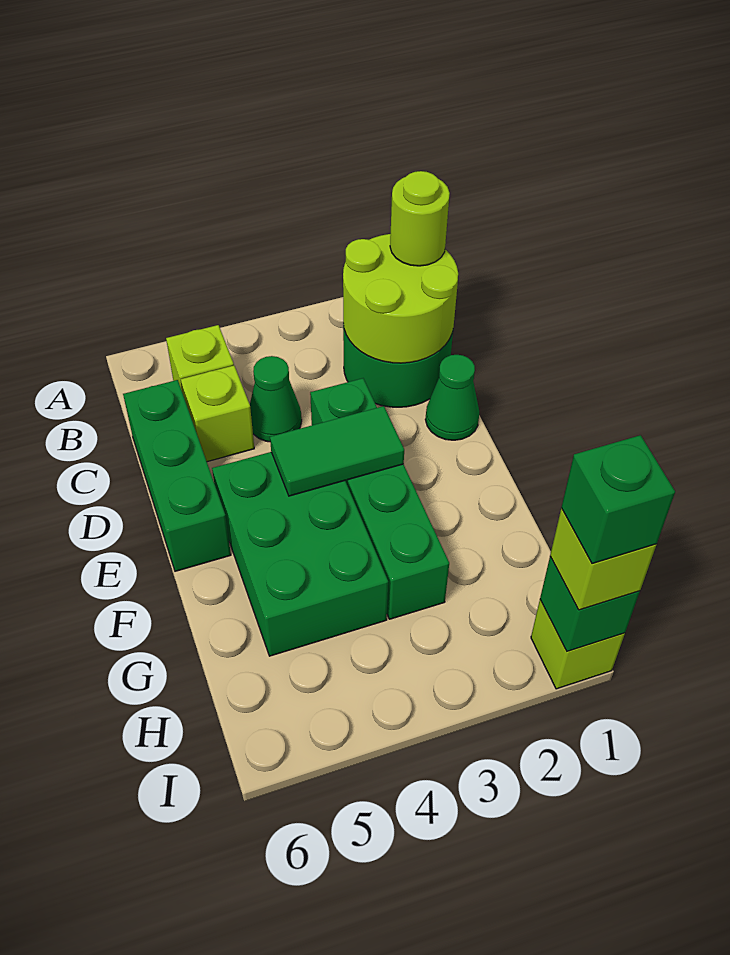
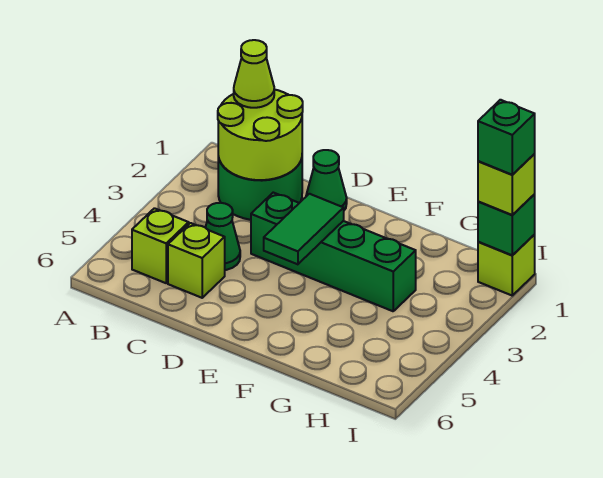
lime 1x1 round brick [390,171,450,266] -> lime 1x1 cone [234,40,274,108]
green 1x3 brick [123,380,231,571] -> none
green 2x3 brick [212,452,388,656] -> none

